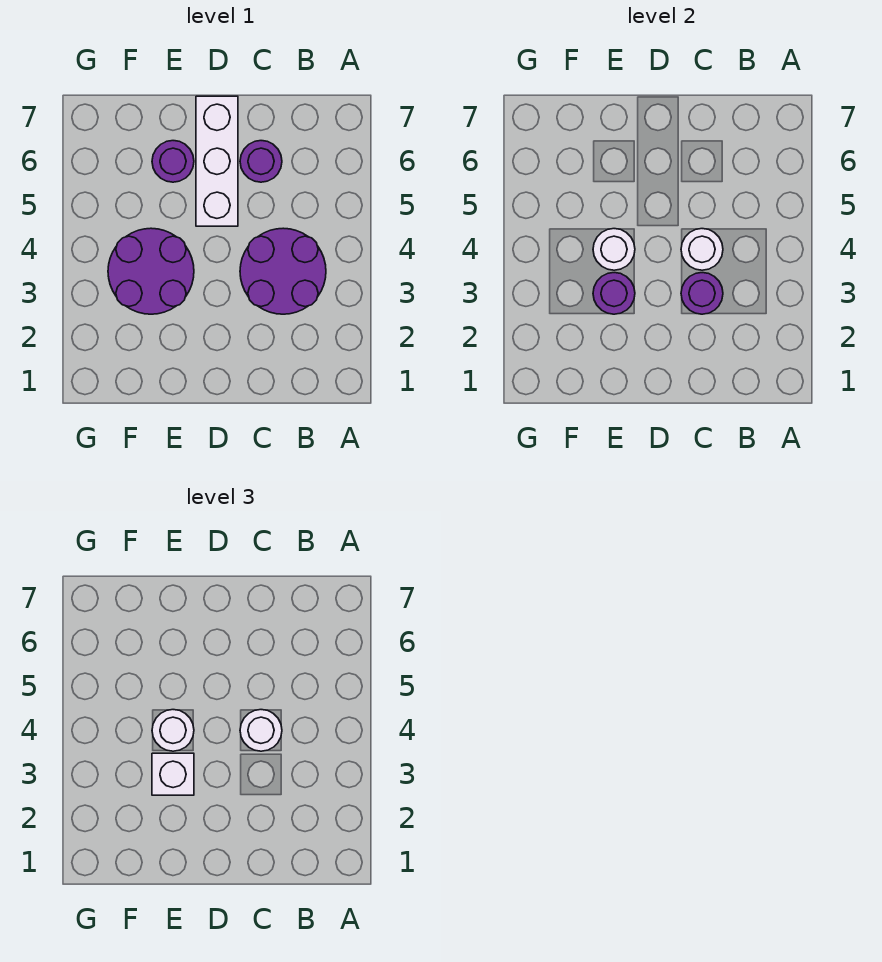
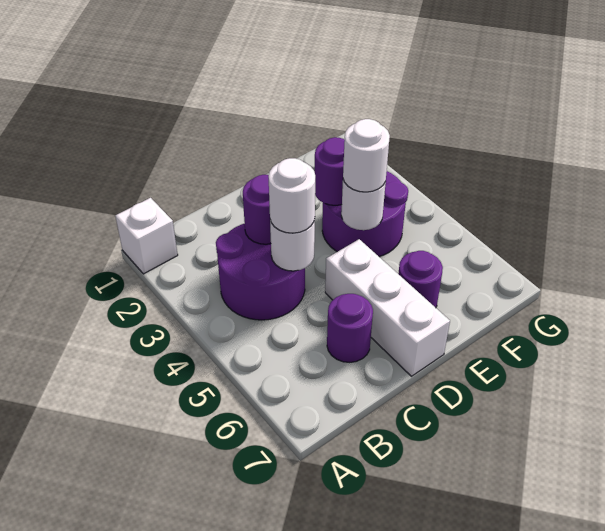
white 1x1 brick [152,753,194,795] -> white 1x1 brick moved to [115,198,178,274]

